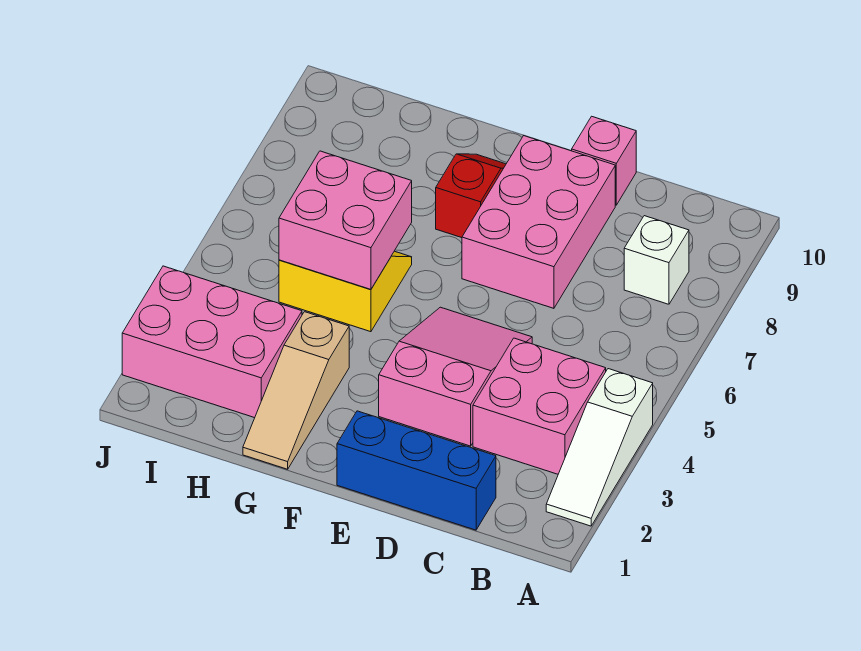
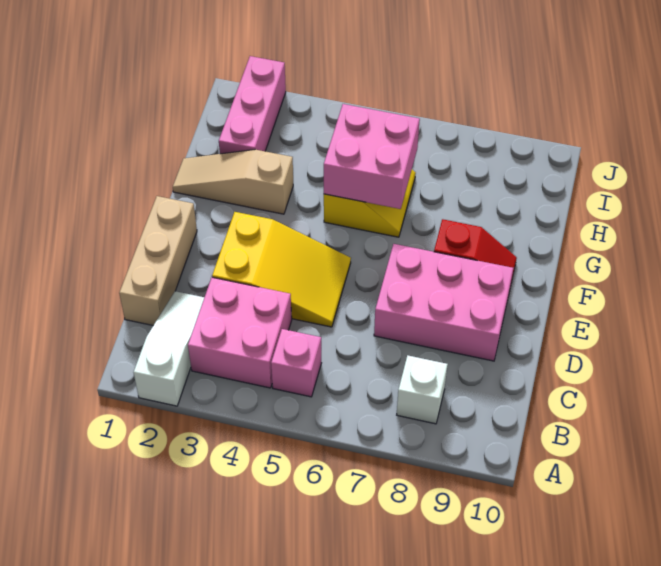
white 1x3 slope [546,369,653,526] -> white 1x3 slope turned to [134,291,204,406]
blue 1x3 brick [337,411,496,530] -> tan 1x3 brick [119,196,197,326]
pink 2x3 slope [379,307,532,446] -> yellow 2x3 slope [212,212,351,327]
pink 1x1 brick [572,116,636,205] -> pink 1x1 brick moved to [271,329,321,397]
pink 2x3 brick [122,266,302,418] -> pink 1x3 brick [219,56,286,154]

